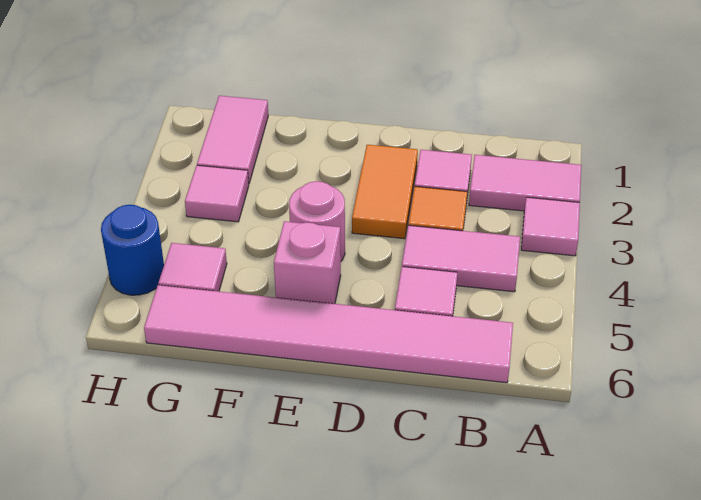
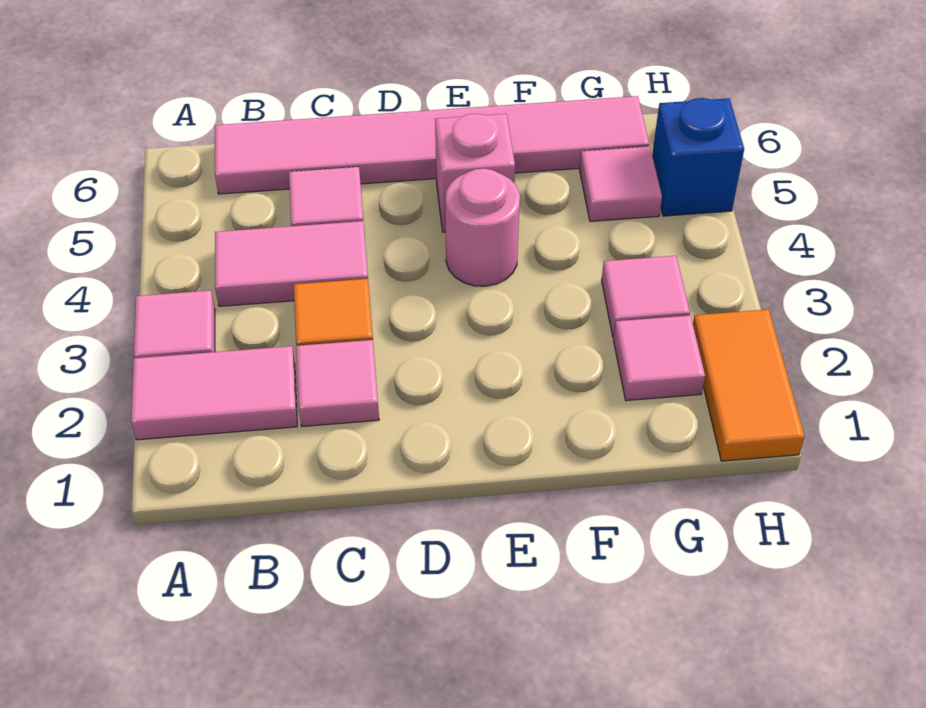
orange 1x2 tile [352,145,418,239] -> orange 1x2 tile moved to [693,309,805,461]
pink 1x2 tile [197,96,268,183] -> pink 1x1 tile [613,315,705,401]
blue 1x1 round brick [101,205,164,295] -> blue 1x1 brick [652,98,744,216]

